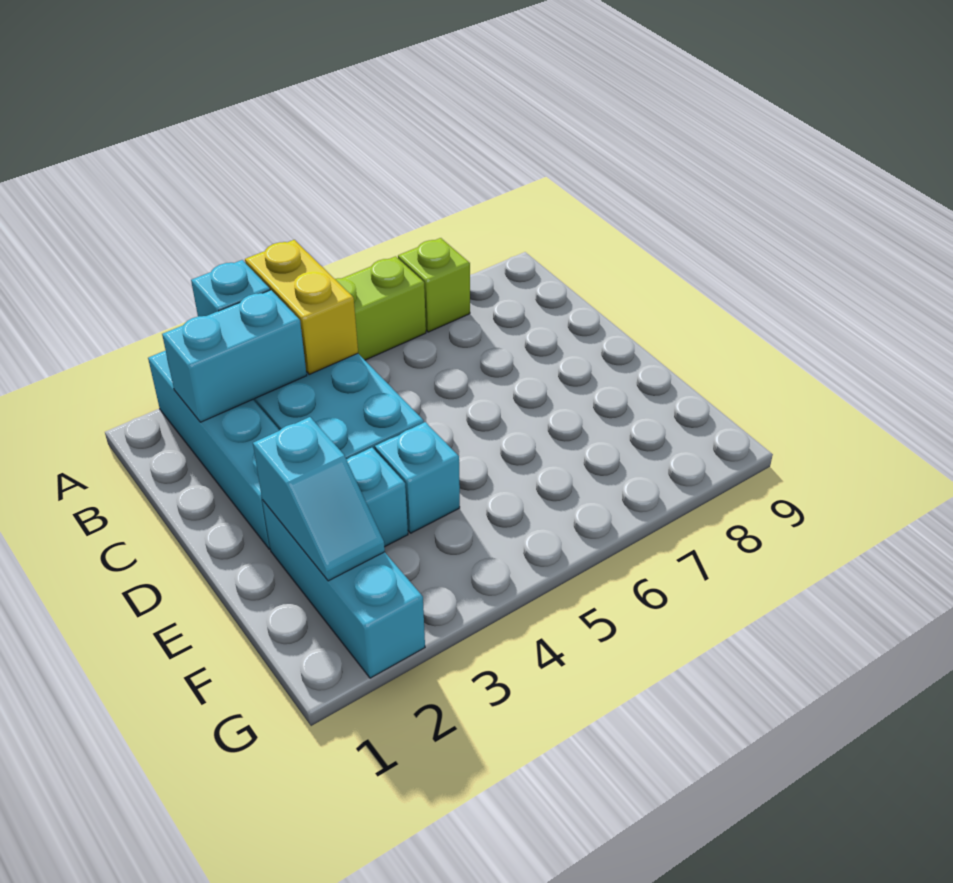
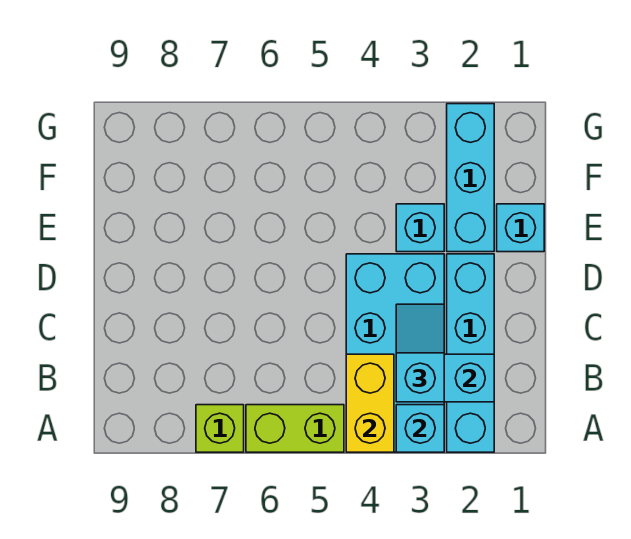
cyan 1x2 slope [253,417,385,581] -> cyan 1x2 slope moved to [396,304,444,402]
cyan 1x1 brick [375,422,460,533] -> cyan 1x1 brick moved to [497,204,544,252]

